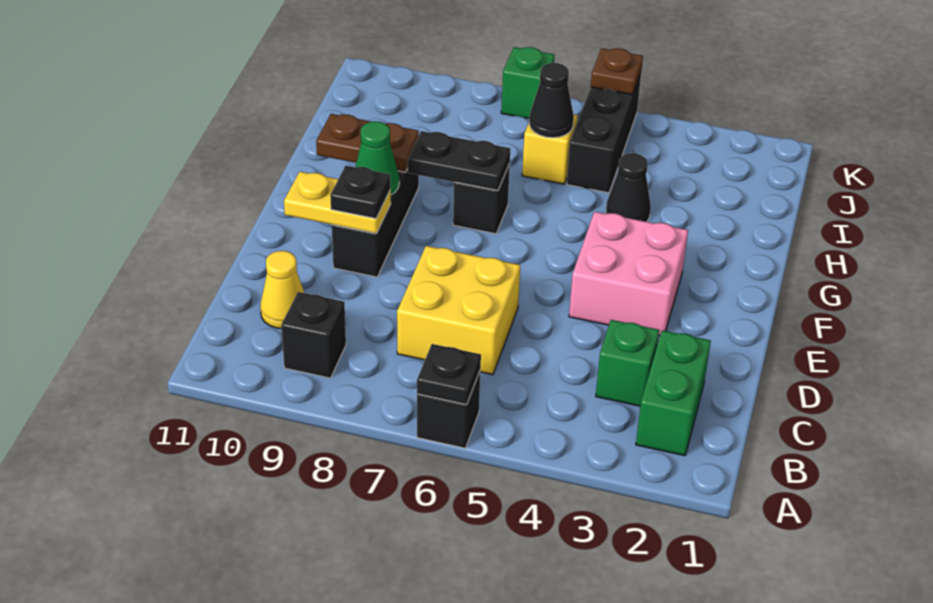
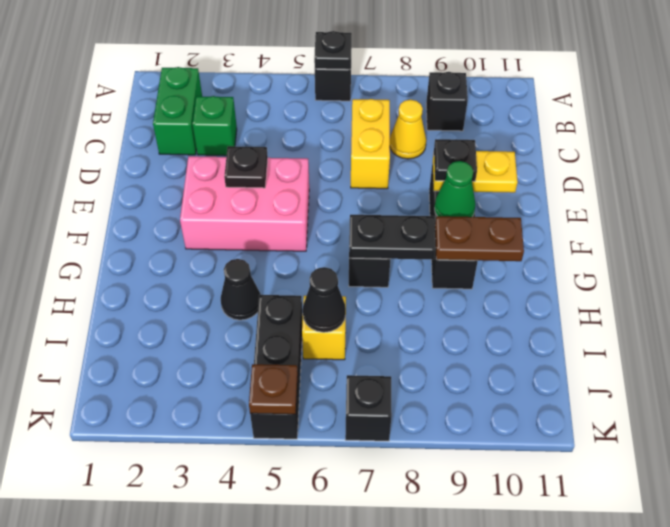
yellow 2x2 brick [397,246,520,375] -> yellow 1x2 brick [351,99,390,189]
yellow 1x1 cone [260,251,304,329] -> yellow 1x1 cone moved to [390,100,426,159]
pink 2x2 brick [569,212,688,336] -> pink 2x3 brick [180,156,309,251]
none -> black 1x1 plate [224,146,268,188]
green 1x1 brick [501,47,555,119] -> black 1x1 brick [345,375,392,441]

